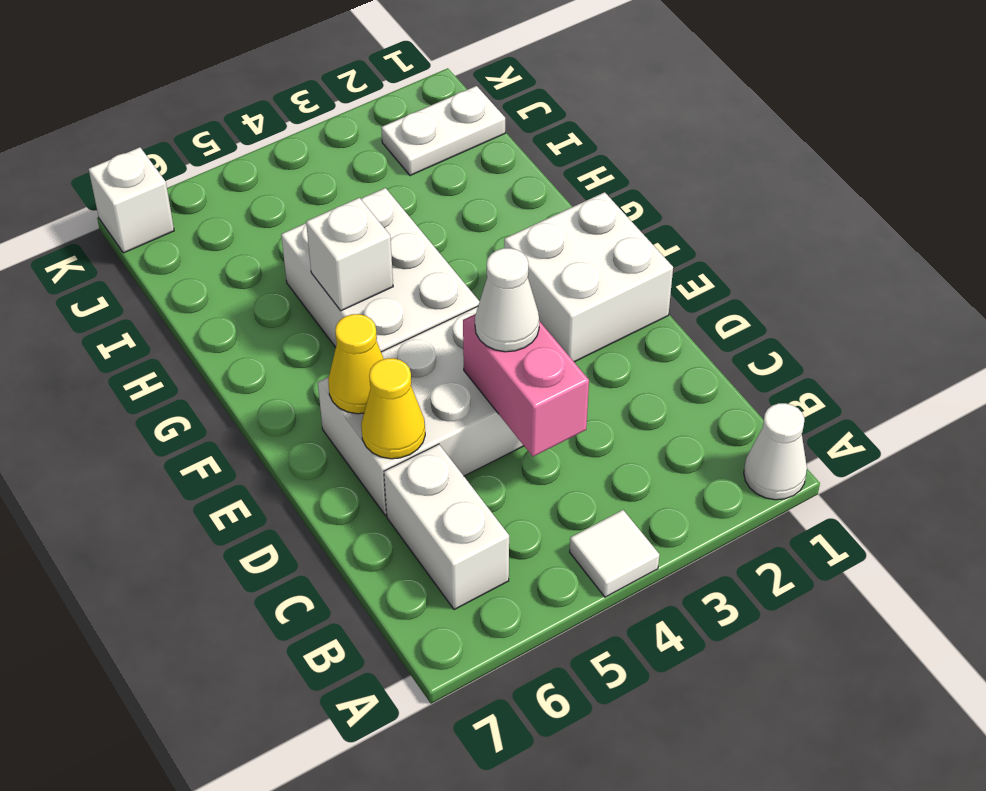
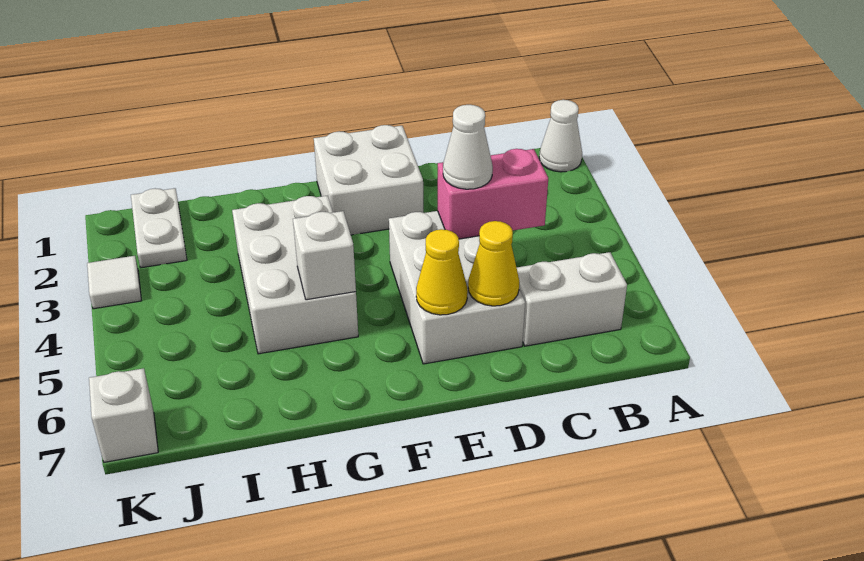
white 1x1 tile [570,510,659,597] -> white 1x1 tile moved to [87,256,141,309]
white 2x3 brick [281,188,480,352] -> white 2x3 brick turned to [232,196,358,354]

